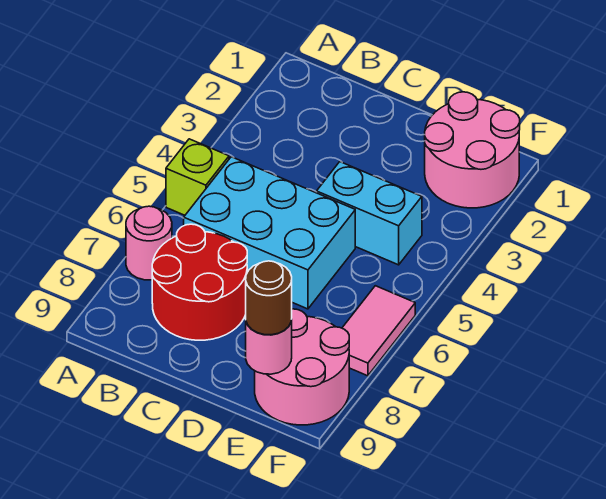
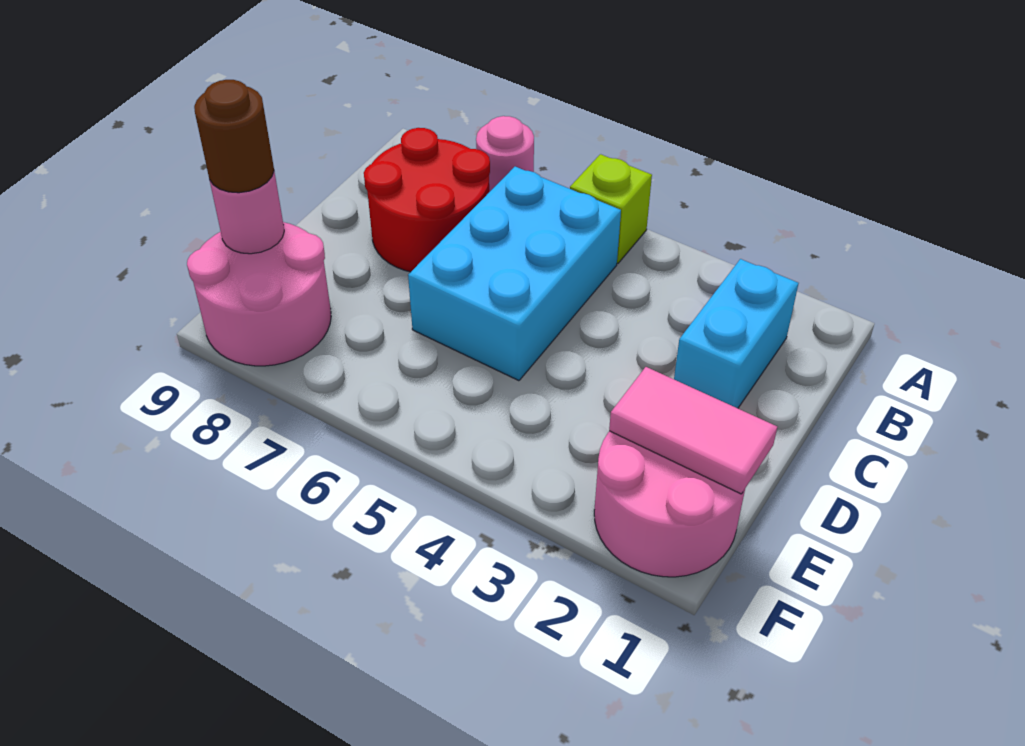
cyan 1x2 brick [317,162,422,265] -> cyan 1x2 brick moved to [674,259,798,408]
pink 1x2 tile [342,286,415,376] -> pink 1x2 tile moved to [609,367,777,494]

